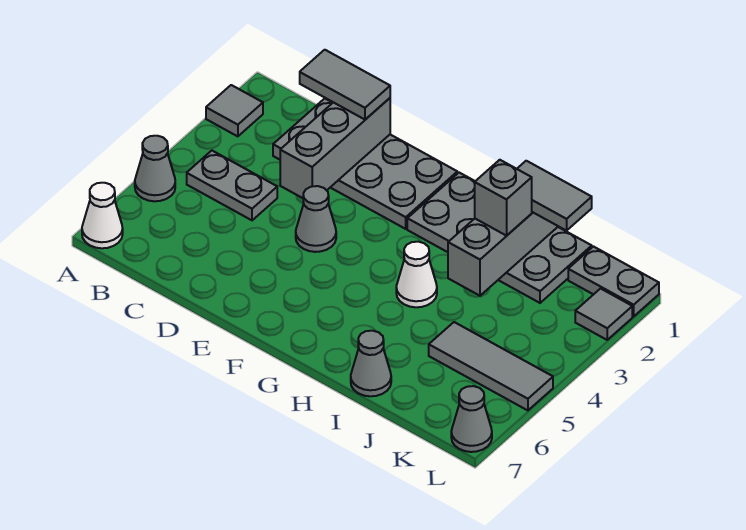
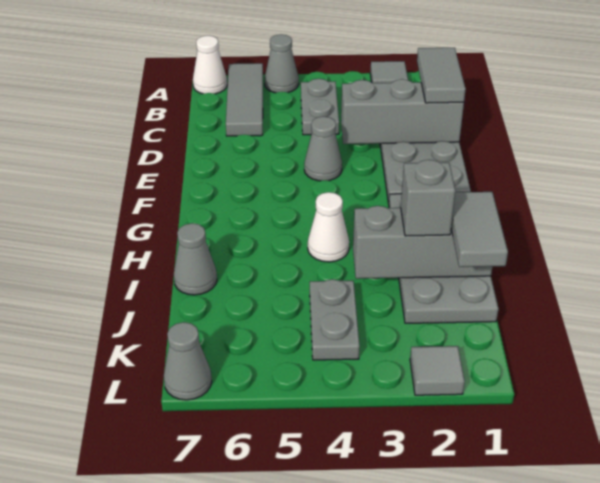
grey 1x3 tile [429,322,553,410] -> grey 1x3 tile moved to [226,63,263,136]
grey 1x2 plate [568,247,659,316] -> grey 1x2 plate moved to [310,279,360,360]

